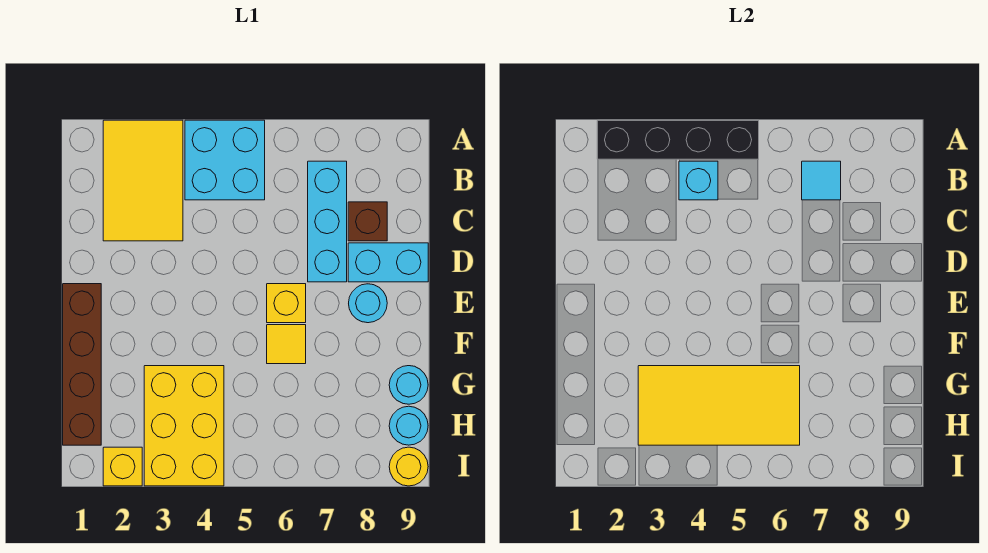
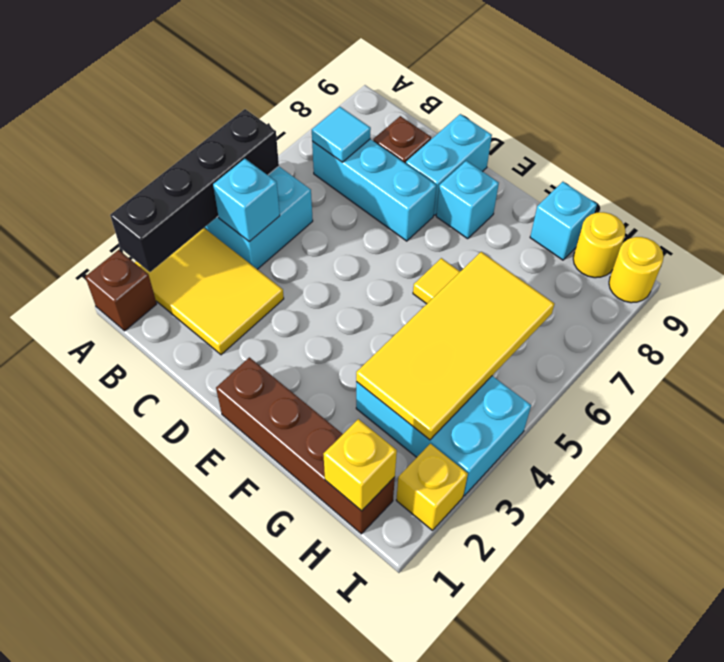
none -> brown 1x1 brick [85,250,157,331]
yellow 1x1 brick [267,284,306,323] -> yellow 1x1 brick moved to [323,419,397,511]
cyan 1x1 round brick [349,284,387,323] -> cyan 1x1 brick [436,161,499,239]
yellow 2x3 brick [144,366,224,486] -> cyan 2x3 brick [356,376,531,496]
cyan 1x1 round brick [389,366,428,404] -> cyan 1x1 brick [530,182,597,260]
cyan 1x1 round brick [389,406,428,445] -> yellow 1x1 round brick [573,212,626,278]

